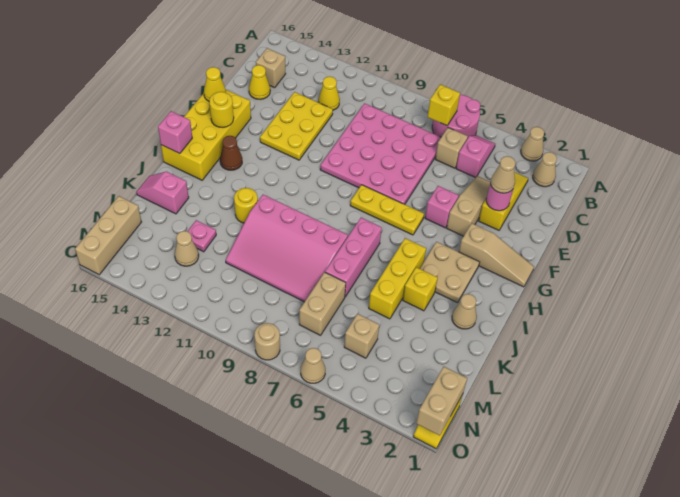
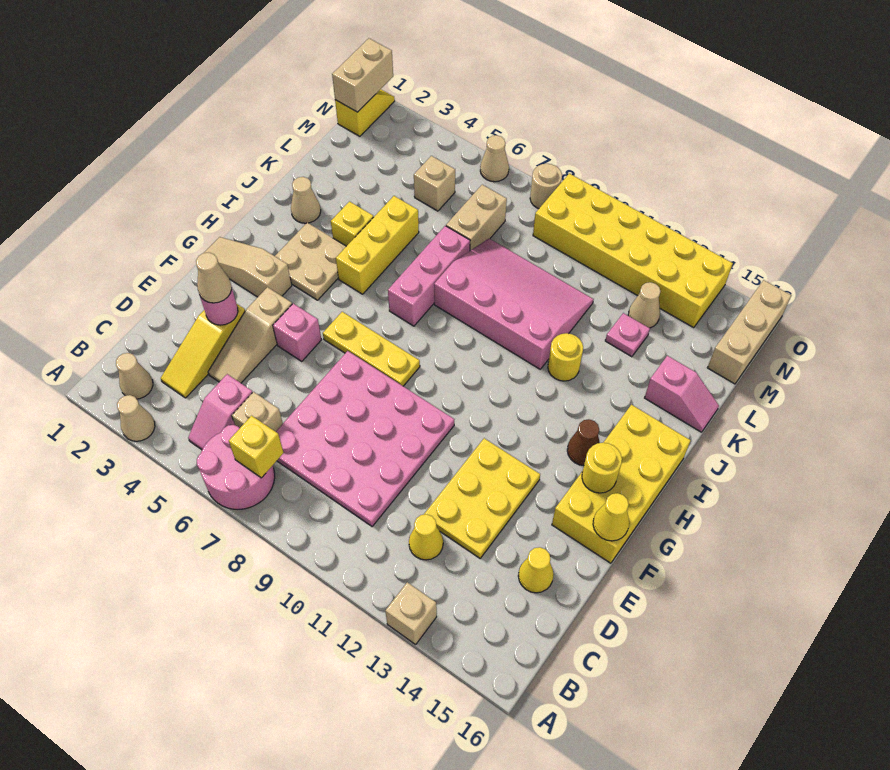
tan 1x1 brick [256,48,286,88] -> tan 1x1 brick moved to [385,582,437,645]
pink 1x1 brick [158,111,192,154] -> none
none -> yellow 2x6 brick [533,173,733,328]

